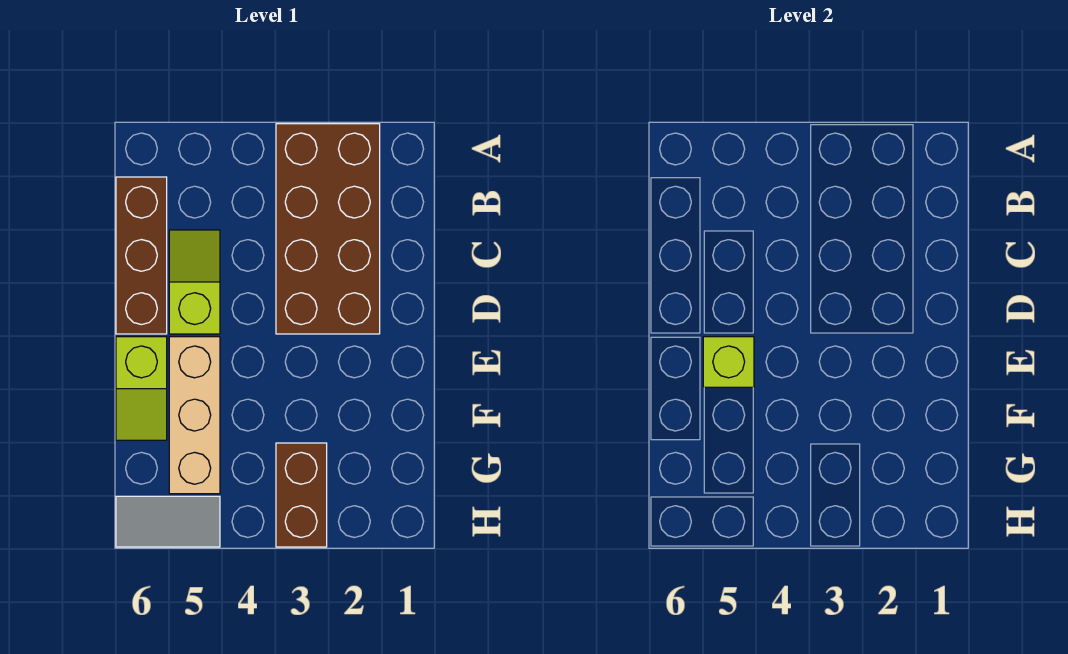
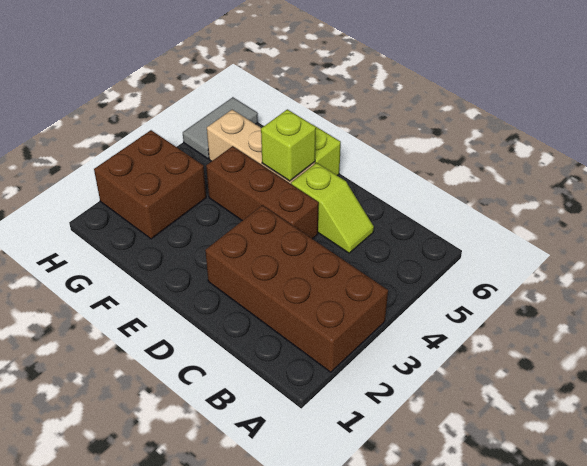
brown 1x3 brick [116,177,167,334] -> brown 1x3 brick moved to [206,146,319,239]
brown 1x2 brick [276,443,327,547] -> brown 2x2 brick [94,130,206,239]

